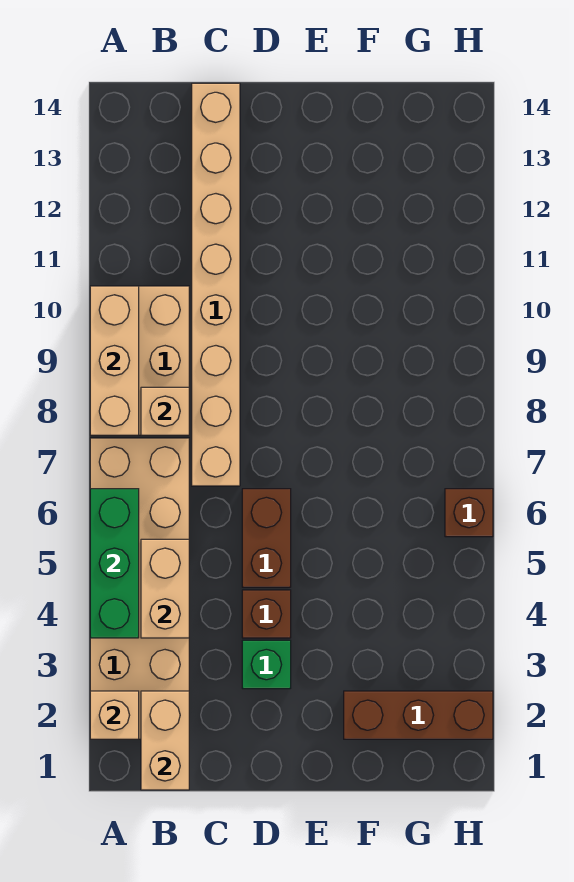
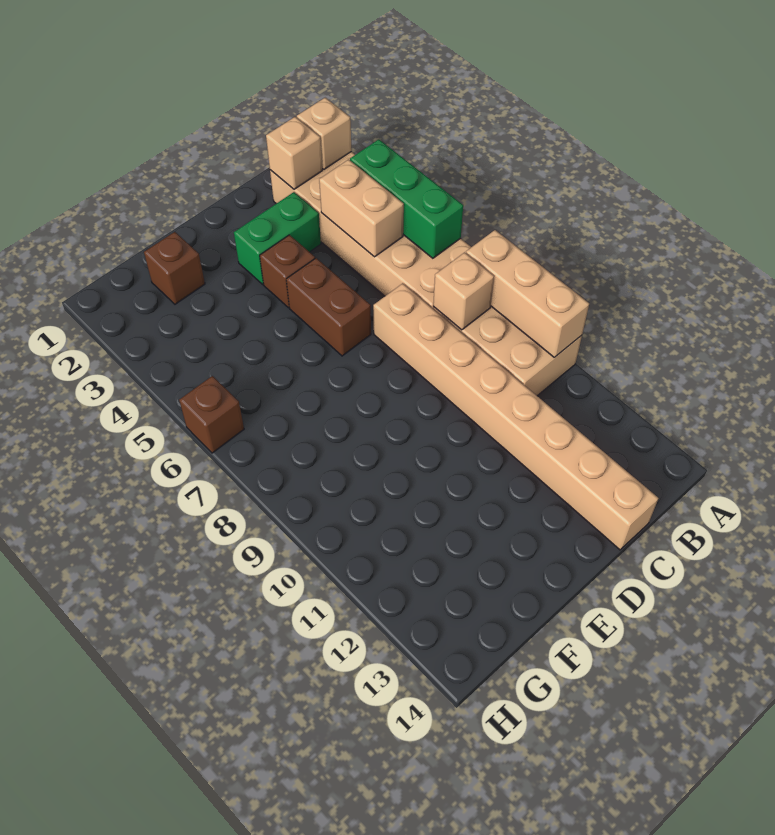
tan 1x2 brick [141,691,189,790] -> tan 1x1 brick [266,117,322,189]
green 1x1 brick [242,640,291,689] -> green 1x2 brick [234,192,321,284]
brown 1x3 brick [344,691,493,739] -> brown 1x1 brick [144,232,205,304]

